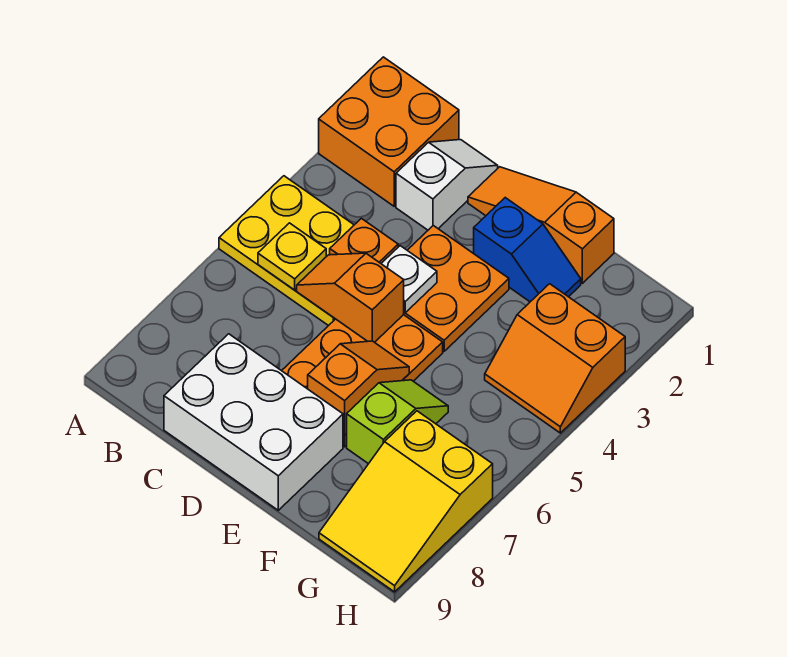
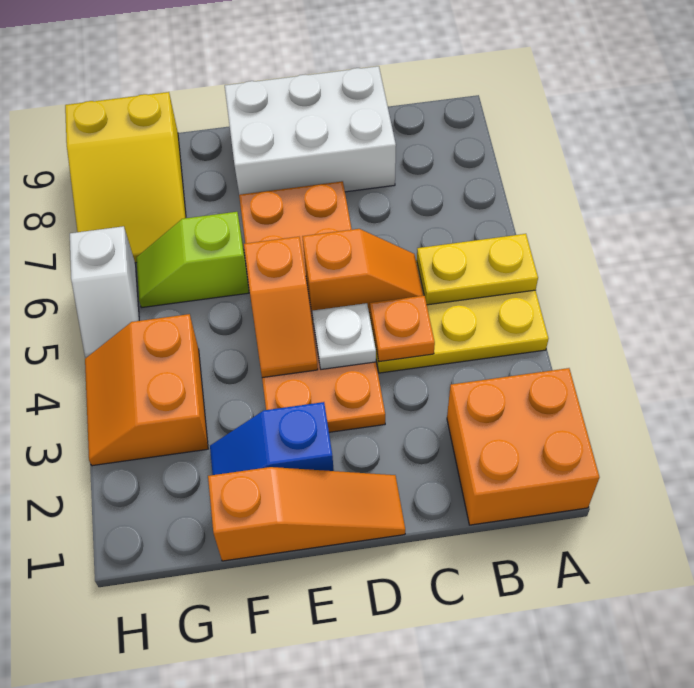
yellow 1x1 plate [258,223,326,290] -> yellow 1x2 plate [417,234,538,305]
white 1x2 slope [396,140,498,230] -> white 1x2 slope moved to [70,226,139,358]
orange 1x2 slope [308,341,409,435] -> orange 1x2 slope moved to [244,237,318,378]
lime 1x2 slope [347,380,448,464] -> lime 1x2 slope turned to [136,212,249,308]
orange 2x2 slope [485,284,625,433] -> orange 2x2 slope turned to [85,314,208,466]
yellow 2x3 slope [319,411,493,592] -> yellow 2x3 slope turned to [65,92,186,263]

